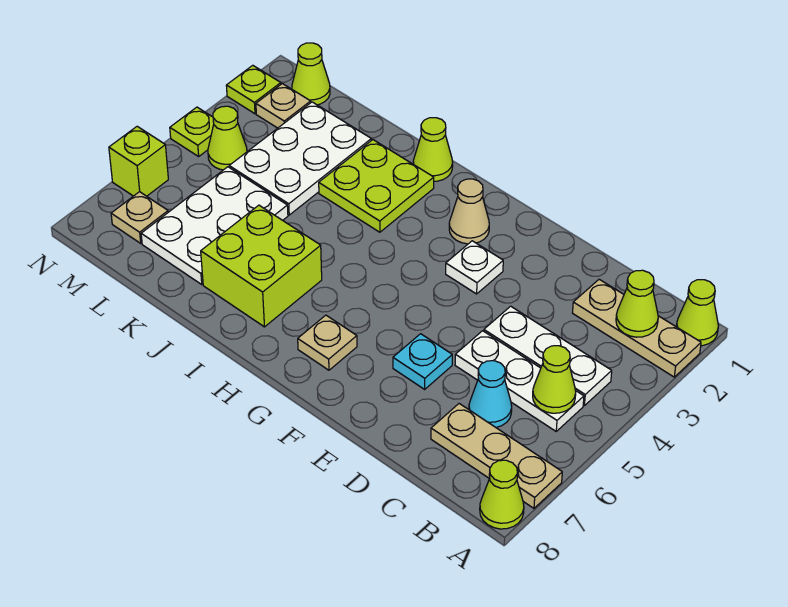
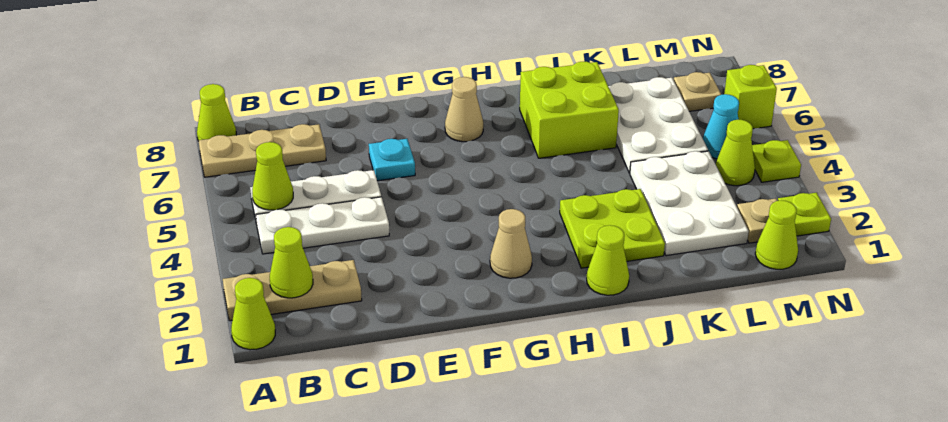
cyan 1x1 cone [469,361,512,427] -> cyan 1x1 cone moved to [703,94,739,159]
white 1x1 plate [446,241,503,294] -> none
tan 1x1 plate [298,315,357,370] -> tan 1x1 cone [445,77,483,142]

